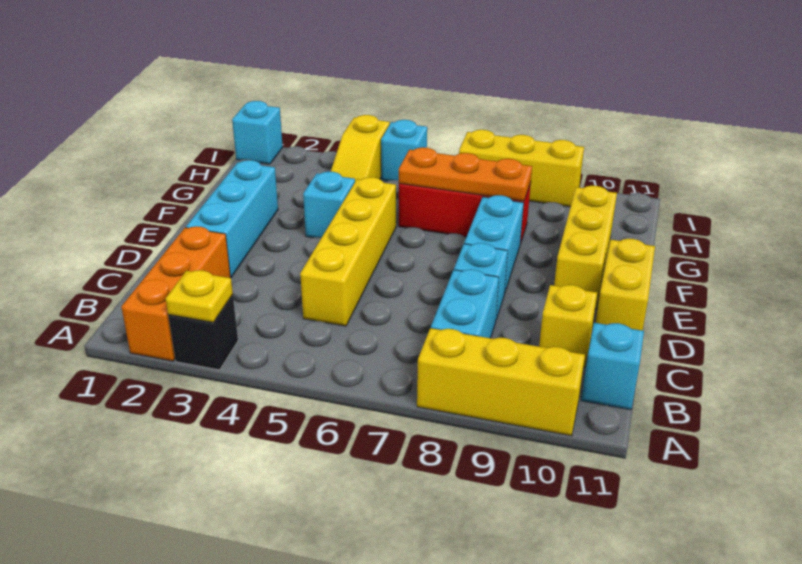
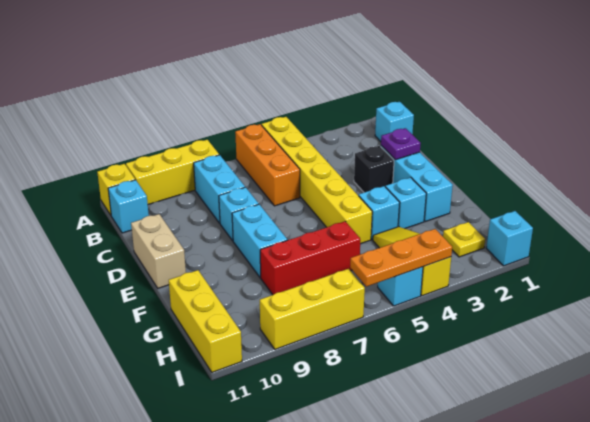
orange 1x3 brick [121,226,231,361] -> orange 1x3 brick moved to [235,124,300,206]
black 1x1 brick [168,295,238,370] -> black 1x1 brick moved to [354,146,394,192]
yellow 1x1 plate [166,270,233,322] -> yellow 1x1 plate moved to [443,222,485,257]
none -> cyan 1x1 brick [375,102,414,142]
yellow 1x4 brick [300,177,396,326] -> yellow 1x6 brick [262,117,372,244]
yellow 1x1 brick [539,285,597,367] -> yellow 1x1 brick moved to [97,164,135,215]
none -> purple 1x1 plate [381,128,421,160]
yellow 1x2 brick [596,239,655,331] -> tan 1x2 brick [131,214,186,288]
yellow 1x3 brick [554,186,617,309] -> yellow 1x3 brick moved to [169,270,242,372]
none -> cyan 1x1 brick [386,177,426,229]
orange 1x3 plate [399,147,532,201] -> orange 1x3 plate moved to [350,229,452,287]

